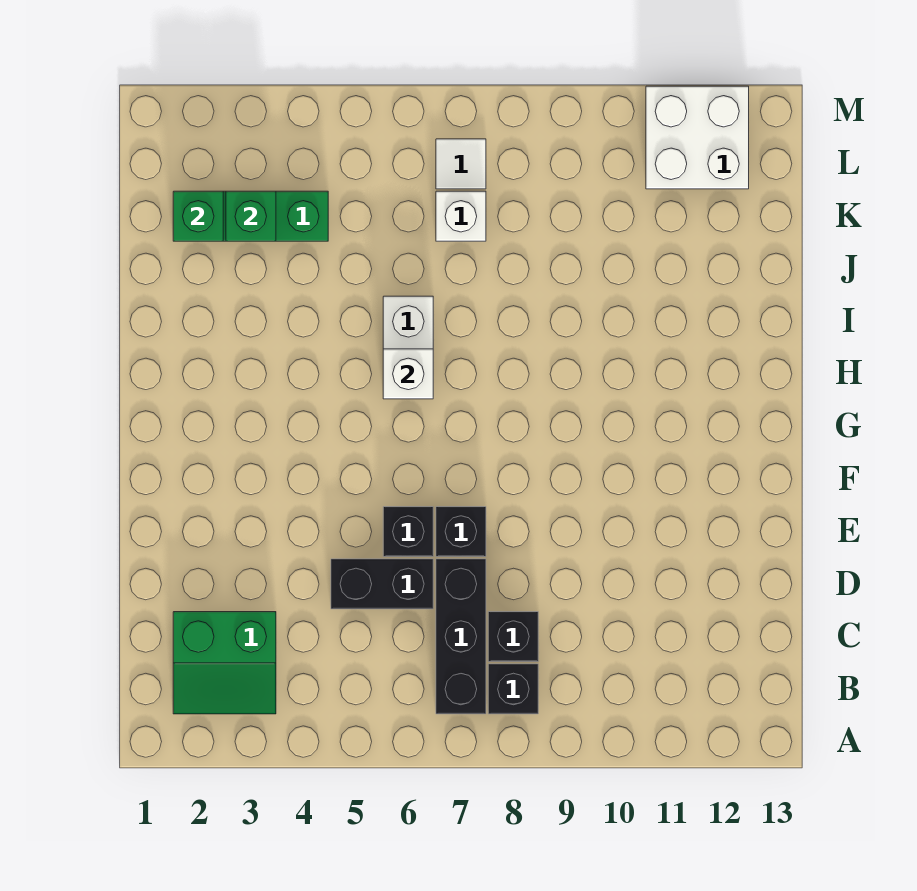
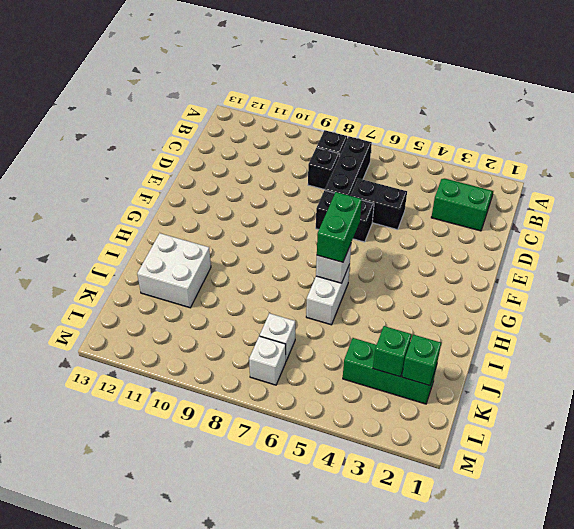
none -> green 1x2 brick [317,192,362,262]
white 1x1 tile [436,139,486,189] -> white 1x1 brick [249,336,286,385]
white 2x2 brick [646,86,749,189] -> white 2x2 brick moved to [137,233,211,308]

